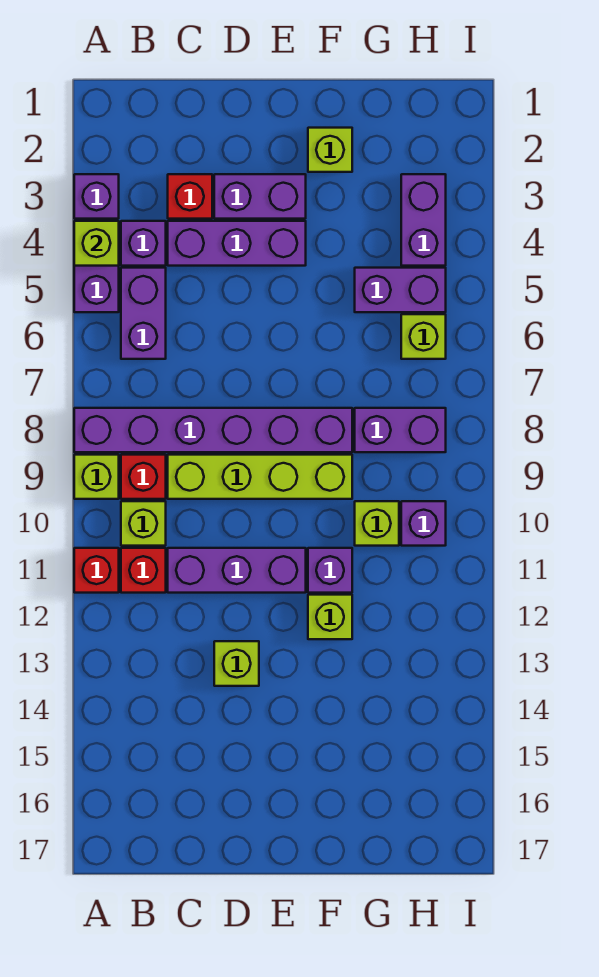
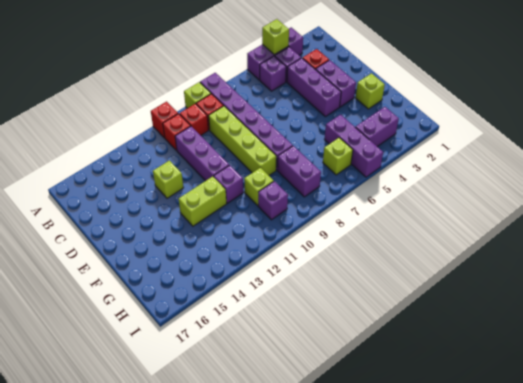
purple 1x2 brick [121,268,166,359] -> purple 1x1 brick [260,56,286,91]
lime 1x1 brick [121,501,166,546] -> red 1x1 brick [180,104,208,135]
lime 1x1 brick [308,595,352,639] -> lime 1x2 brick [179,176,227,226]
purple 1x2 brick [355,268,446,312] -> purple 1x3 brick [324,115,383,177]

